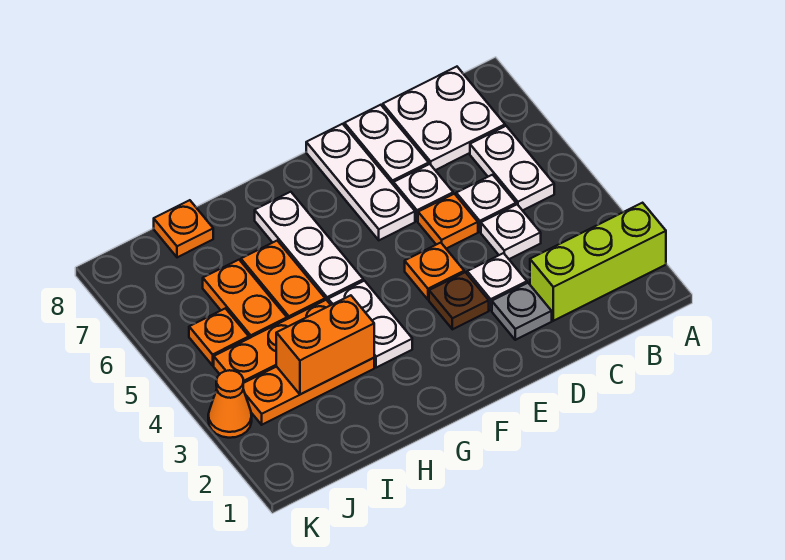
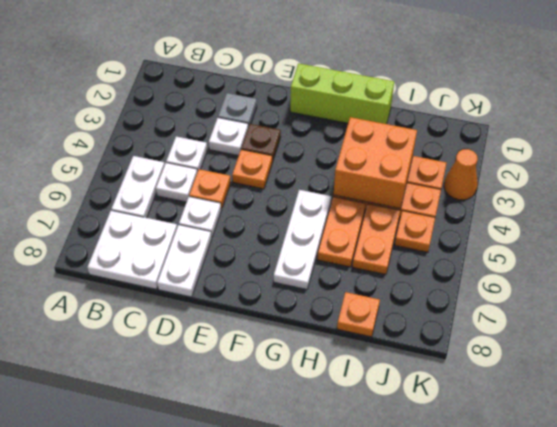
lime 1x3 brick [530,203,666,321] -> lime 1x3 brick moved to [290,63,394,124]
white 1x3 plate [306,124,415,240] -> none
white 1x2 plate [328,281,412,368] -> none
orange 1x2 brick [276,295,374,394] -> orange 2x2 brick [334,117,417,209]

